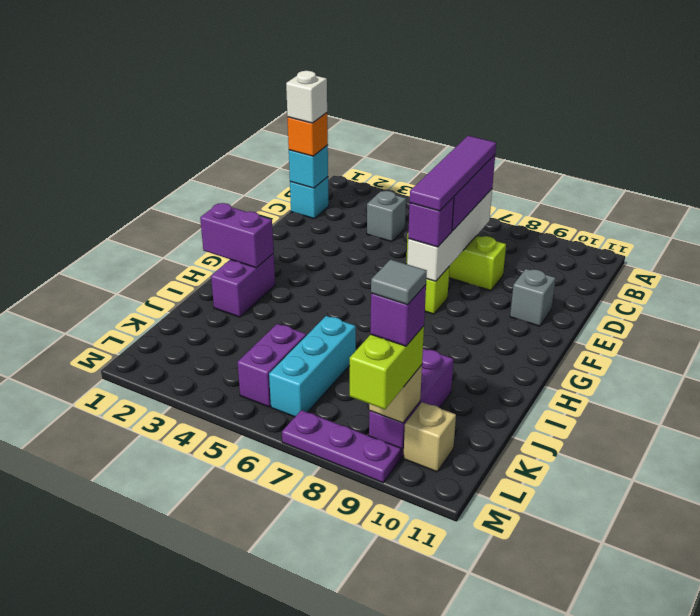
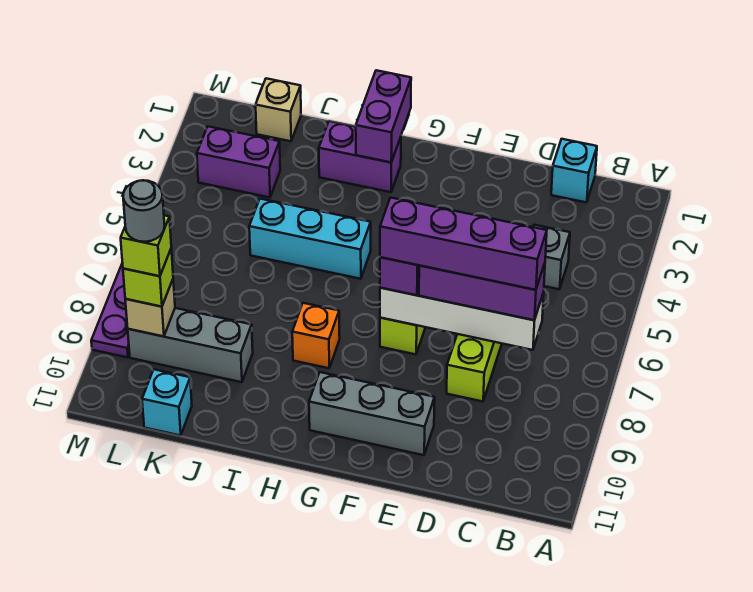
cyan 1x1 brick [289,145,328,188] -> cyan 1x1 brick moved to [142,370,192,436]
orange 1x1 brick [287,113,328,156] -> orange 1x1 brick moved to [292,303,340,368]
white 1x1 brick [286,71,327,123] -> none
purple 1x4 tile [410,136,496,211] -> purple 1x4 brick [380,198,547,290]
grey 1x1 brick [510,269,556,326] -> grey 1x3 brick [309,372,435,455]
cyan 1x3 brick [269,316,356,417] -> cyan 1x3 brick moved to [249,199,371,279]
purple 1x3 brick [369,349,454,458] -> grey 1x3 brick [128,308,253,382]
purple 1x2 brick [238,324,306,407] -> purple 1x2 brick moved to [197,126,280,197]
lime 1x2 brick [350,326,424,409] -> lime 1x1 brick [123,249,173,307]
purple 1x1 brick [370,285,426,346] -> lime 1x1 brick [121,215,171,276]
grey 1x1 tile [371,259,427,305] -> grey 1x1 round brick [123,180,165,242]
tan 1x1 brick [403,402,456,472] -> tan 1x1 brick moved to [256,78,301,141]

